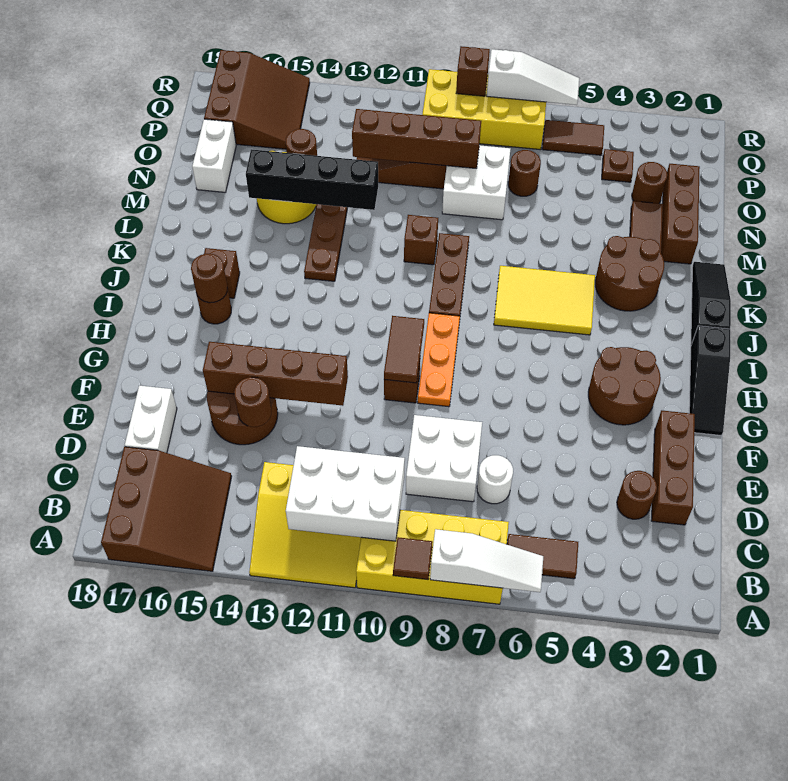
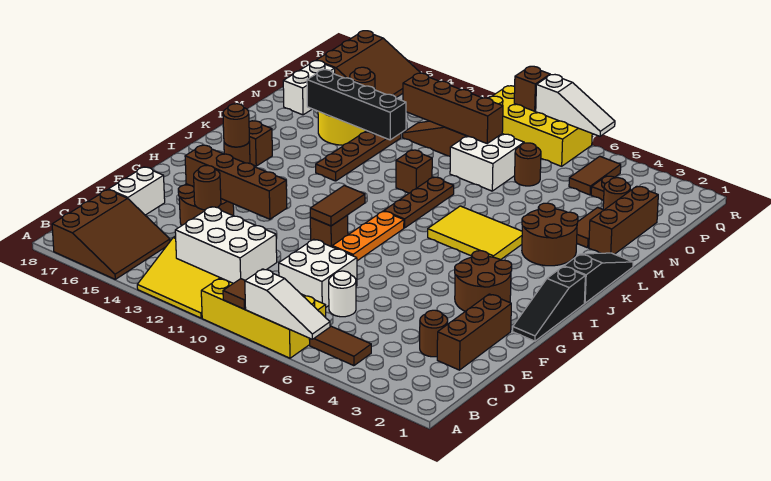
brown 1x2 tile [542,120,604,155] -> brown 1x2 tile turned to [569,156,621,195]

